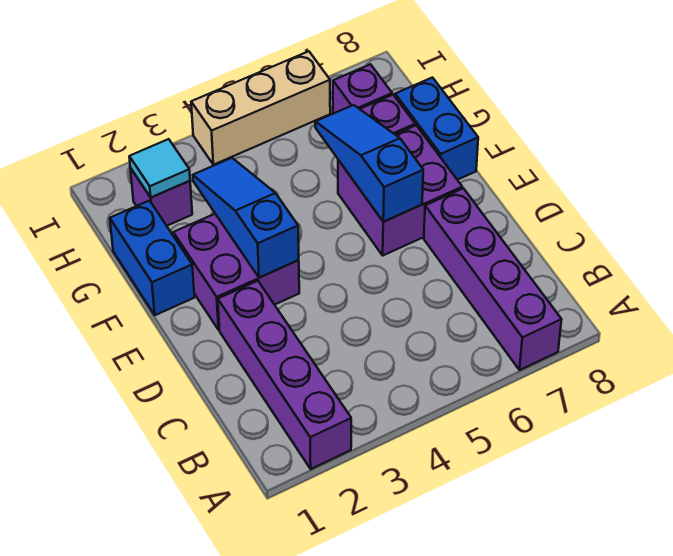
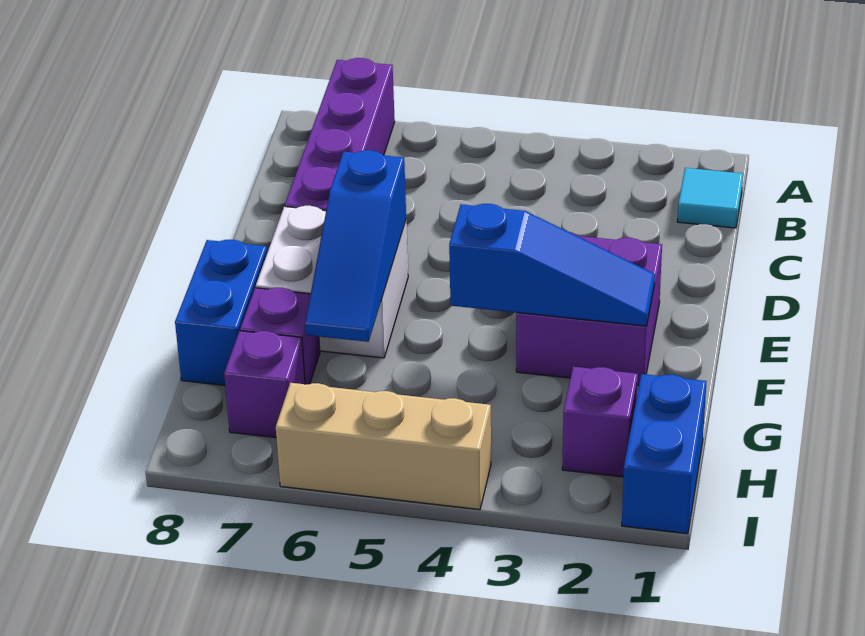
purple 1x4 brick [218,281,351,469] -> none
blue 1x3 slope [193,158,299,278] -> blue 1x3 slope turned to [449,204,655,326]
purple 2x2 brick [338,126,462,255] -> white 2x2 brick [256,206,408,358]
blue 1x2 brick [110,201,194,315] -> blue 1x2 brick moved to [622,374,707,534]
cyan 1x1 tile [129,139,190,197] -> cyan 1x1 tile moved to [677,168,743,228]

